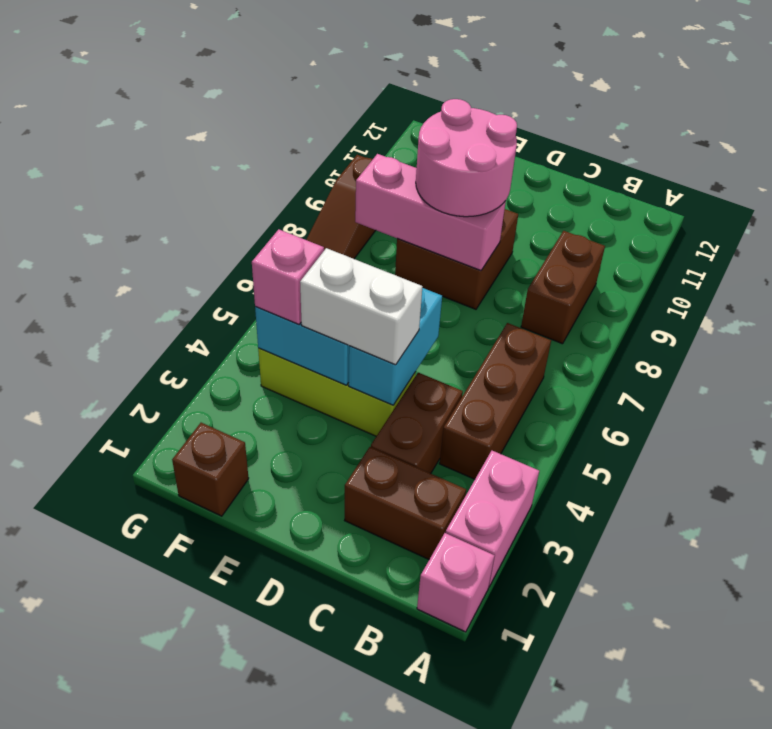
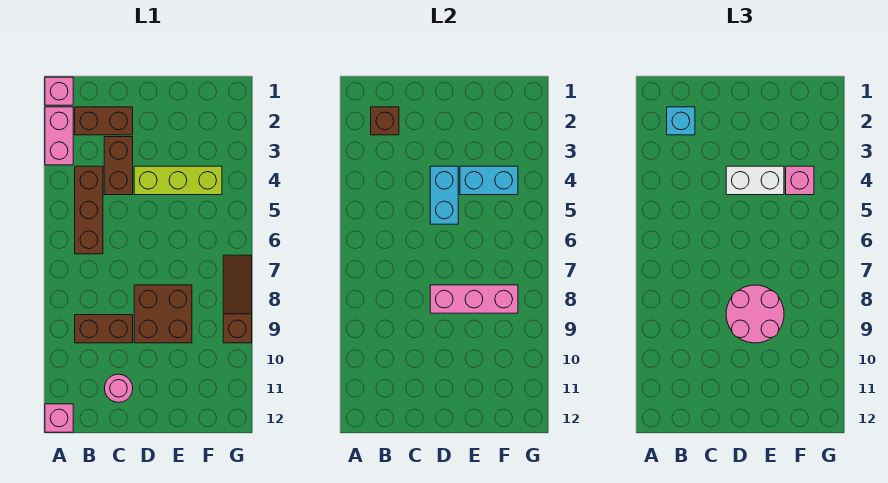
none -> pink 1x1 brick [45,404,73,432]
none -> cyan 1x1 brick [667,107,695,135]
brown 1x2 brick [521,231,605,344] -> brown 1x2 brick turned to [75,315,133,343]
none -> pink 1x1 round brick [105,374,133,402]
brown 1x1 brick [172,423,249,516] -> brown 1x1 brick moved to [371,107,399,135]

